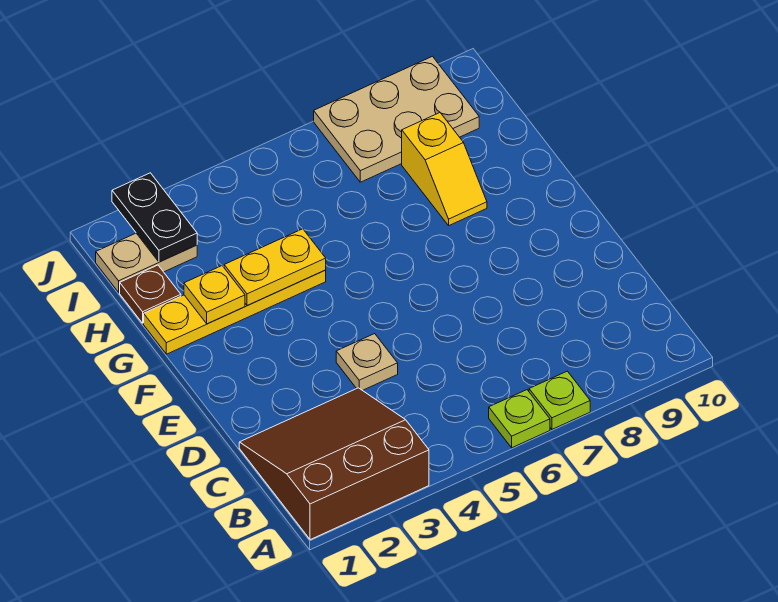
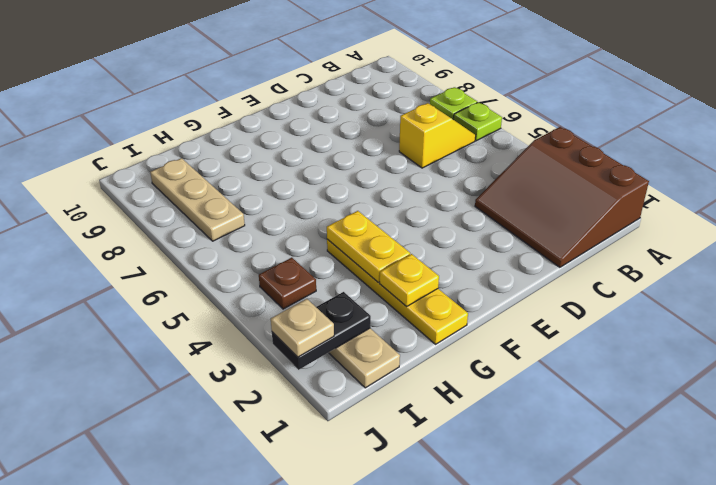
tan 1x1 plate [336,334,398,391] -> tan 1x1 plate moved to [271,299,334,357]
yellow 1x2 slope [402,113,487,225] -> yellow 1x2 slope moved to [399,103,476,168]
brown 1x1 plate [120,265,181,323] -> brown 1x1 plate moved to [259,258,316,309]
tan 2x3 plate [314,56,479,182] -> tan 1x3 plate [150,158,245,241]

